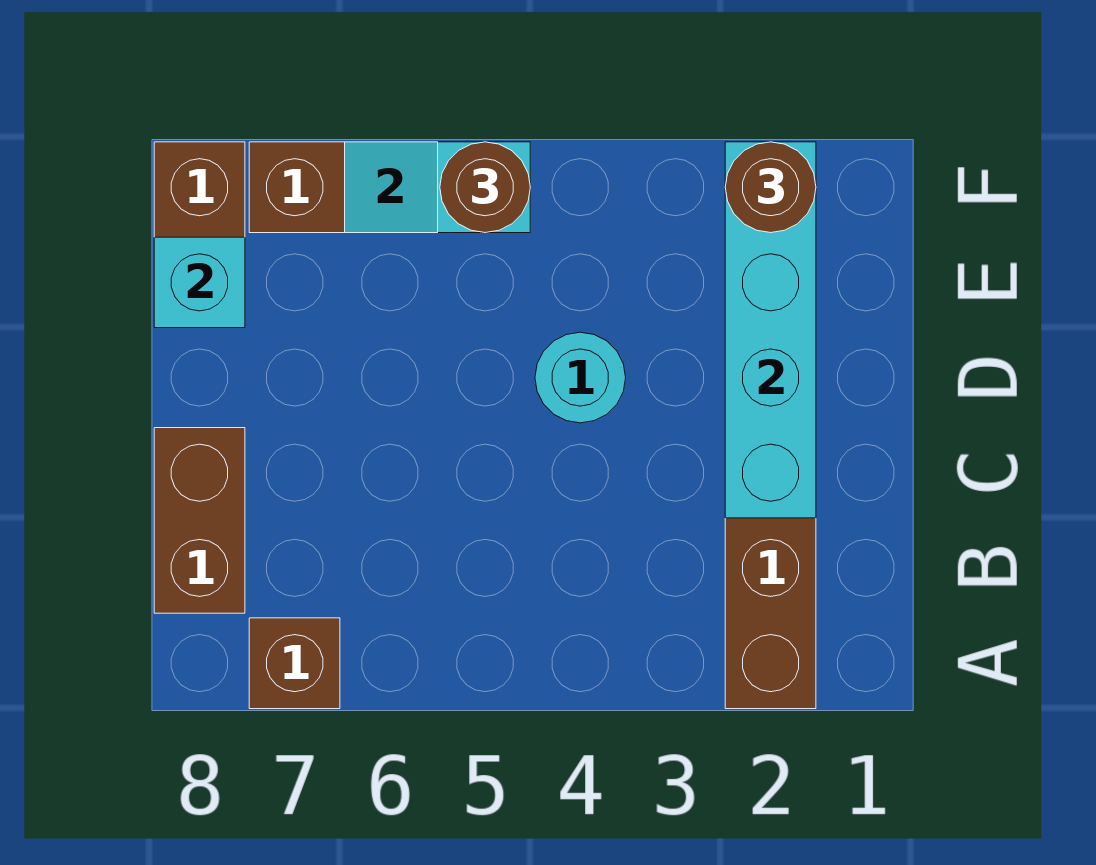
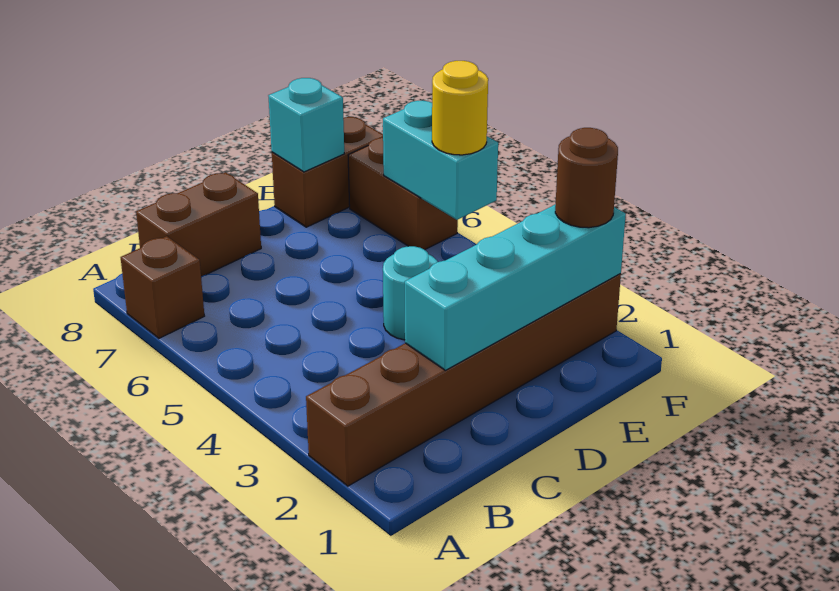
cyan 1x2 slope [345,142,530,233] -> cyan 1x2 brick [383,101,498,220]
brown 1x1 round brick [440,142,530,233] -> yellow 1x1 round brick [432,61,488,155]

